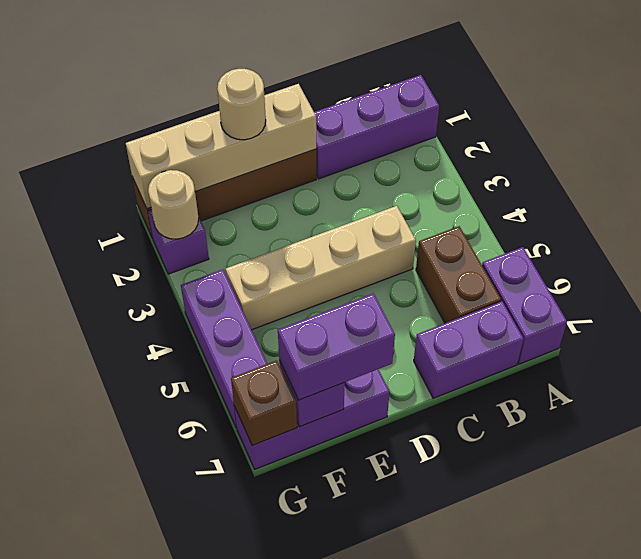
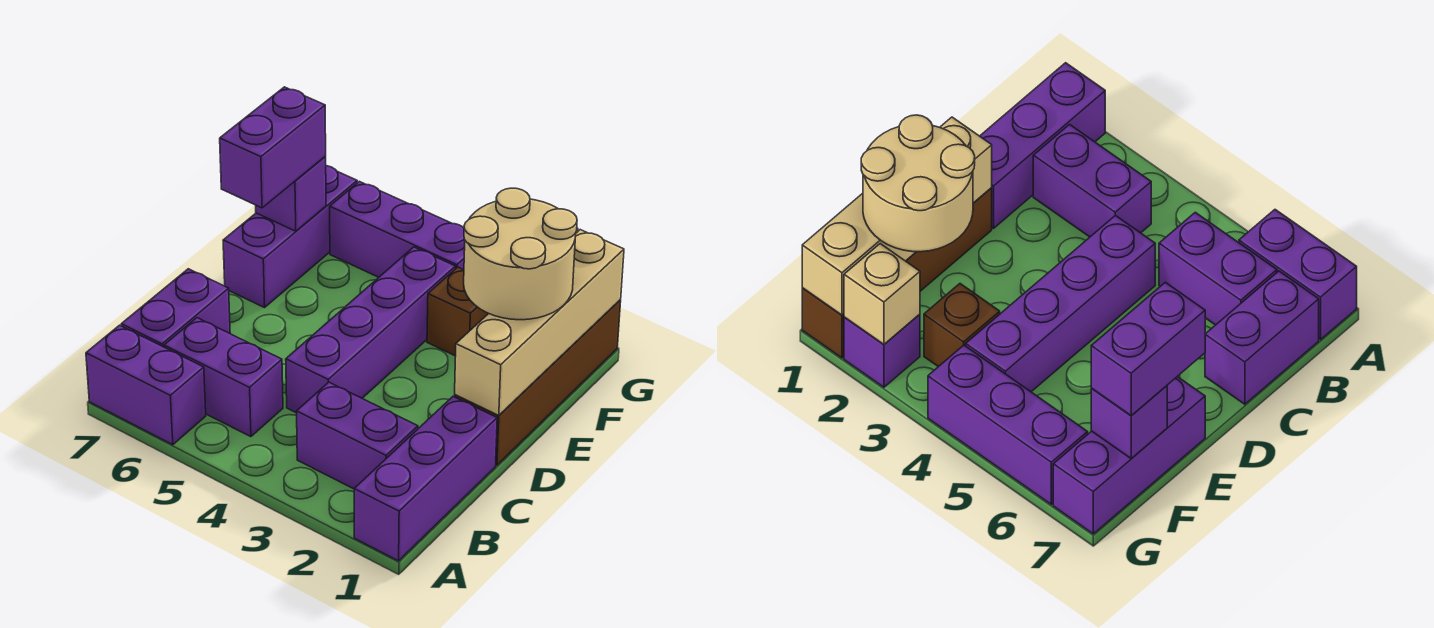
none -> purple 1x2 brick [297,382,418,489]
brown 1x2 brick [416,226,501,323] -> purple 1x2 brick [164,318,283,437]
tan 1x4 brick [226,206,416,330] -> purple 1x4 brick [286,247,455,413]
tan 1x1 round brick [217,69,266,140] -> tan 2x2 round brick [464,188,577,320]
tan 1x1 round brick [148,170,199,239] -> tan 1x1 brick [844,244,920,344]
brown 1x1 brick [231,360,297,445] -> brown 1x1 brick moved to [427,267,489,356]

